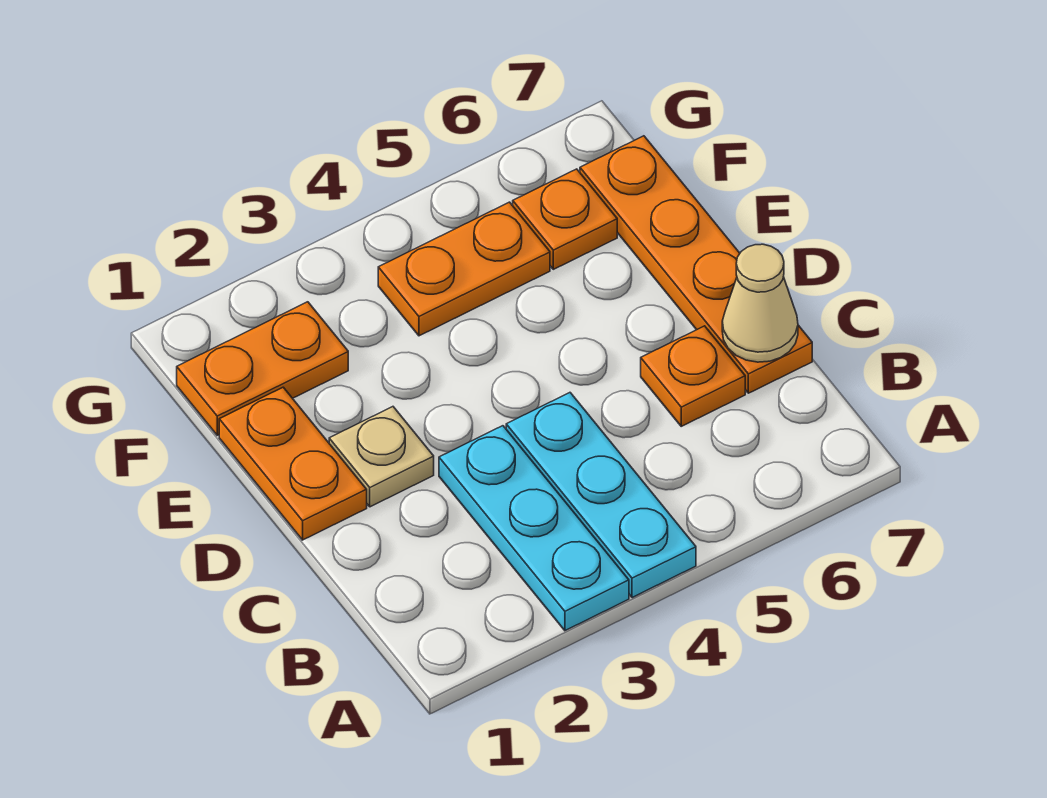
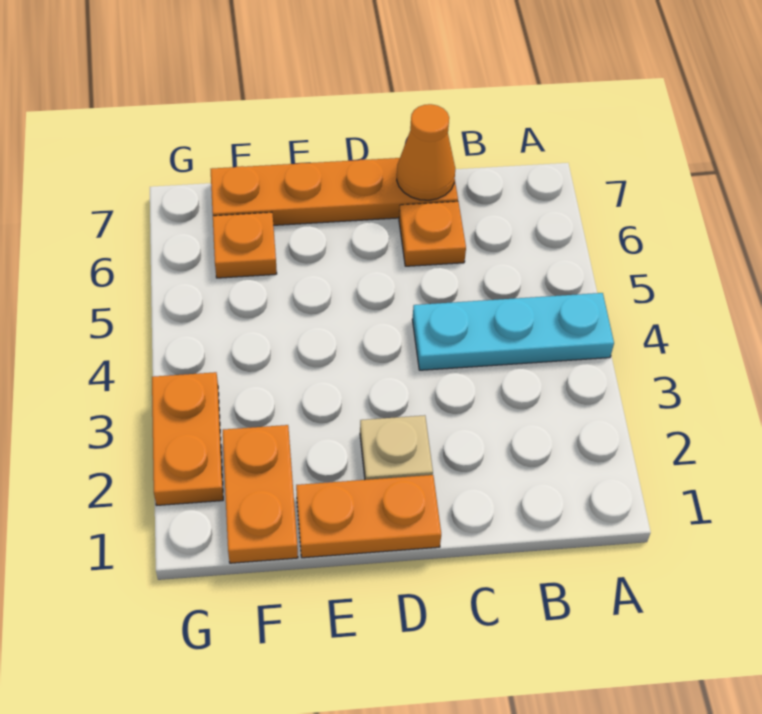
cyan 1x3 plate [439,426,629,631] -> none
tan 1x1 cone [722,244,798,362] -> orange 1x1 cone [397,104,455,200]
orange 1x2 plate [378,202,550,336] -> orange 1x2 plate moved to [152,372,223,505]

